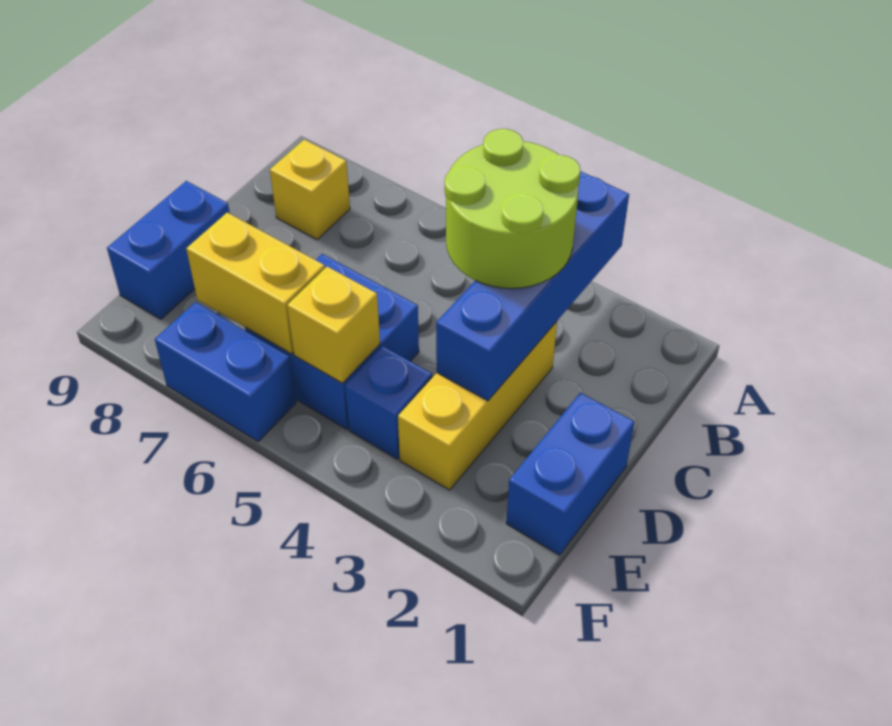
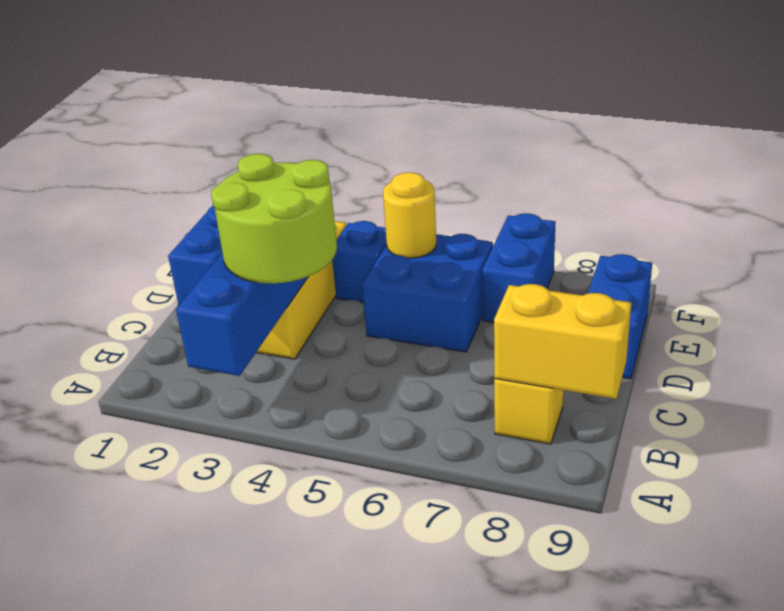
yellow 1x1 brick [287,267,380,383] -> yellow 1x1 round brick [383,172,436,258]
yellow 1x2 brick [186,213,325,354] -> yellow 1x2 brick moved to [494,284,631,399]
blue 1x2 brick [155,302,296,442] -> blue 1x2 brick turned to [482,213,556,322]

